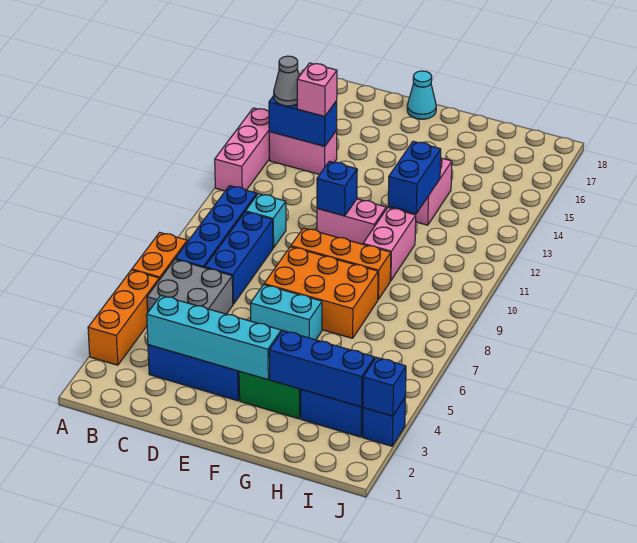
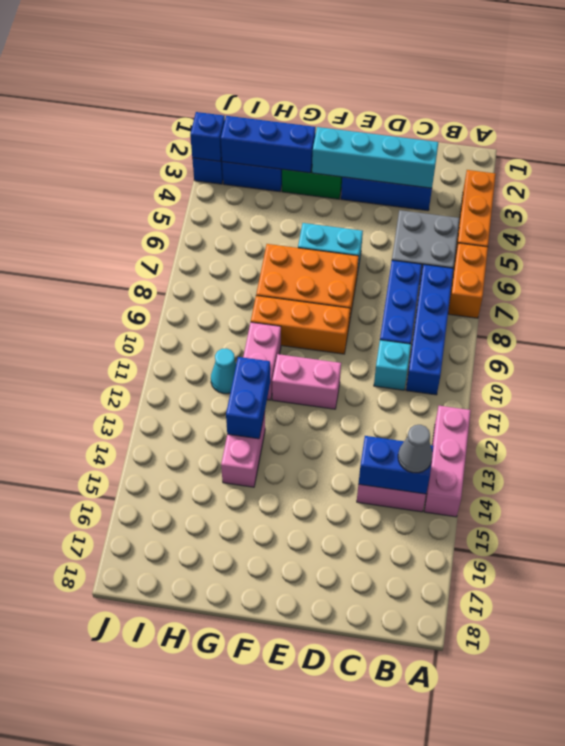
pink 1x1 brick [297,63,337,117] -> none
blue 1x1 brick [317,161,357,216] -> none
cyan 1x1 cone [407,71,436,119] -> cyan 1x1 cone moved to [211,348,236,394]

